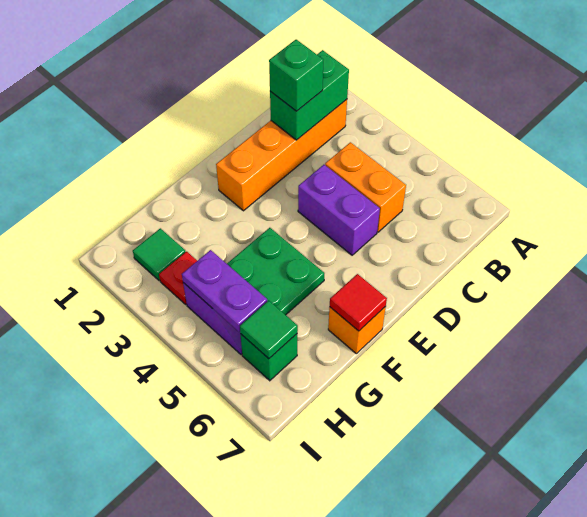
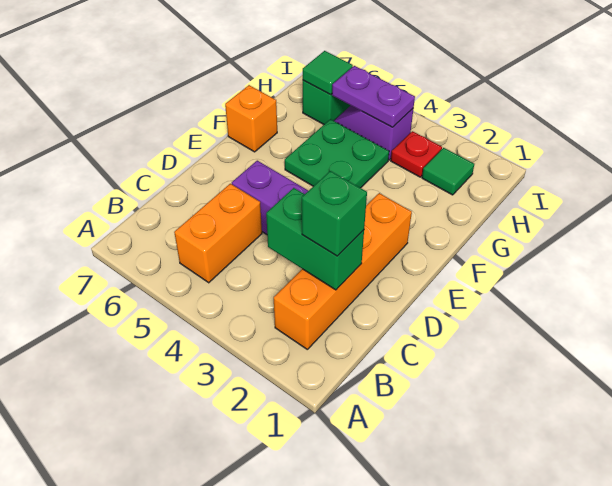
green 1x2 brick [270,50,349,140] -> green 1x2 brick turned to [266,188,364,290]
orange 1x2 brick [325,142,406,232] -> orange 1x2 brick turned to [174,184,262,283]
red 1x1 tile [330,274,387,331] -> none

